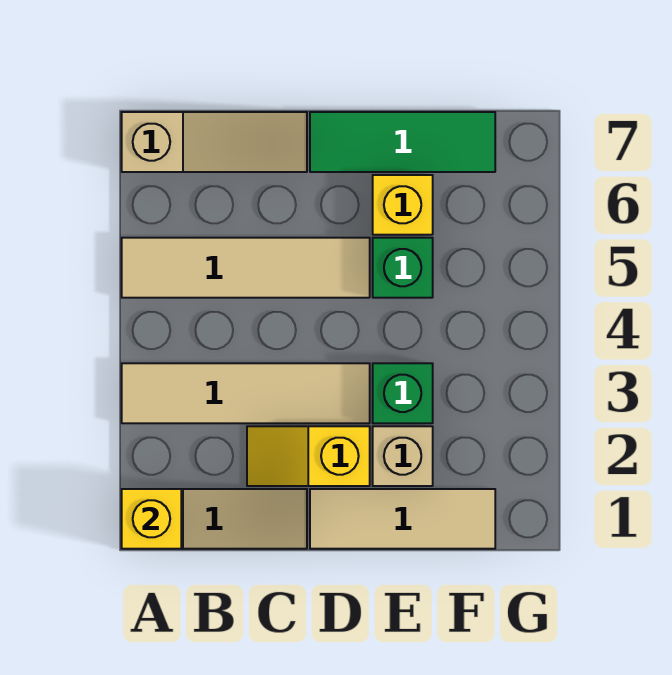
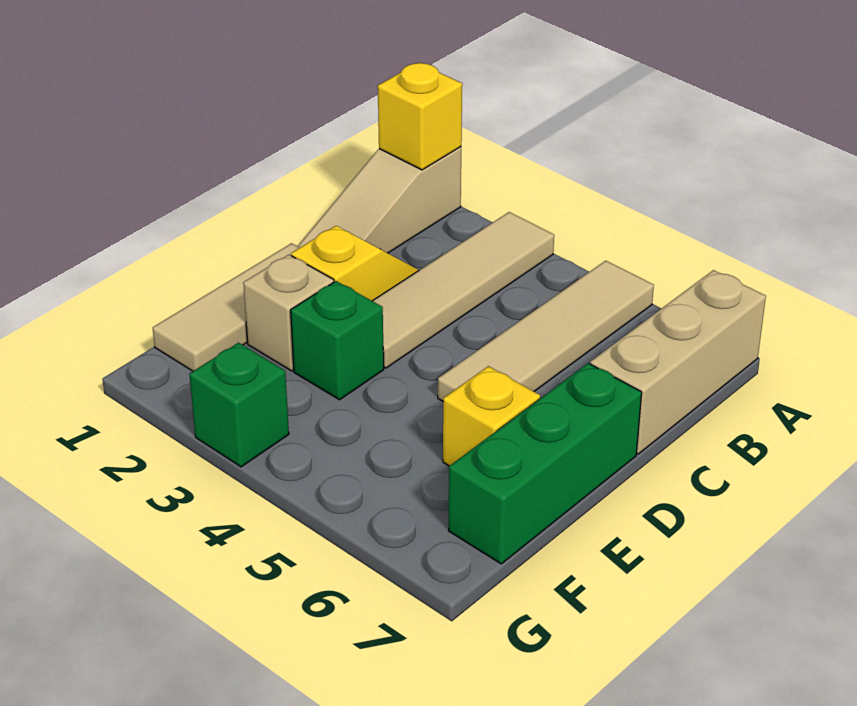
tan 1x3 slope [122,112,307,172] -> tan 1x3 brick [590,270,766,454]
green 1x3 tile [310,112,495,172] -> green 1x3 brick [449,363,642,564]
green 1x1 brick [373,238,433,298] -> green 1x1 brick moved to [189,343,289,467]

